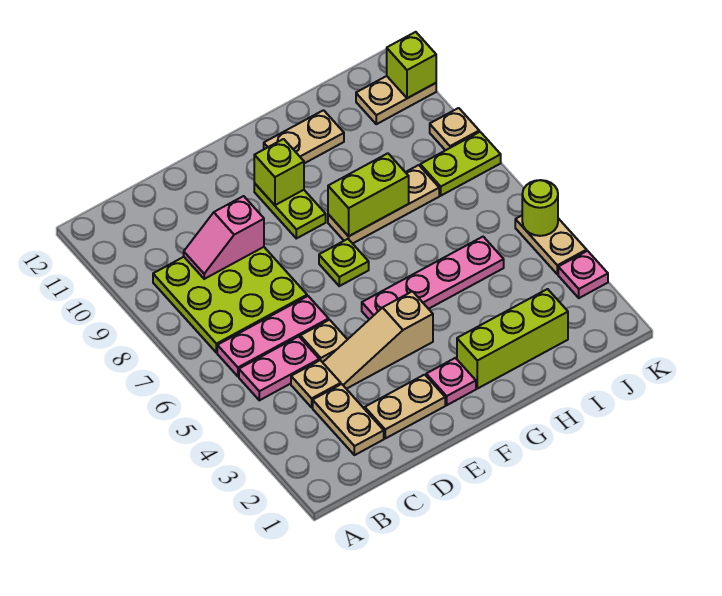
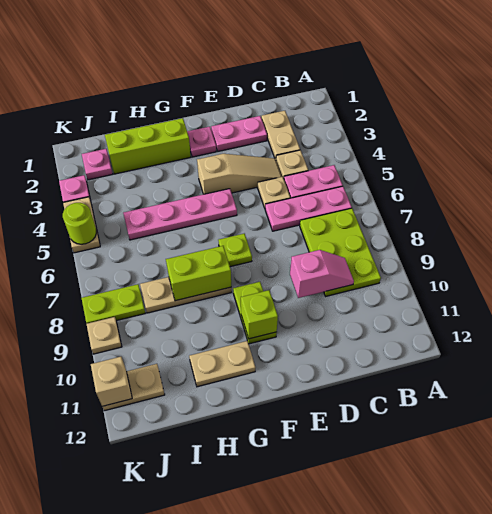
lime 3x3 plate [153,247,307,353] -> lime 2x3 plate [300,208,381,296]
tan 1x2 plate [365,375,445,438] -> pink 1x2 plate [211,116,267,151]
none -> pink 1x1 plate [82,149,113,180]
lime 1x1 brick [387,32,436,98] -> tan 1x1 brick [91,357,132,406]

